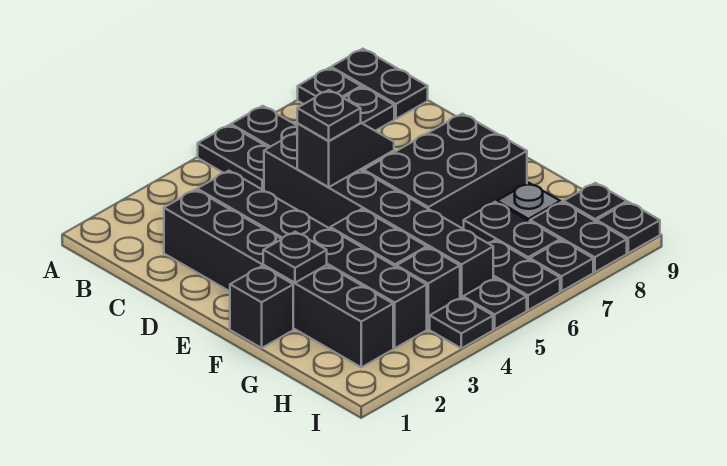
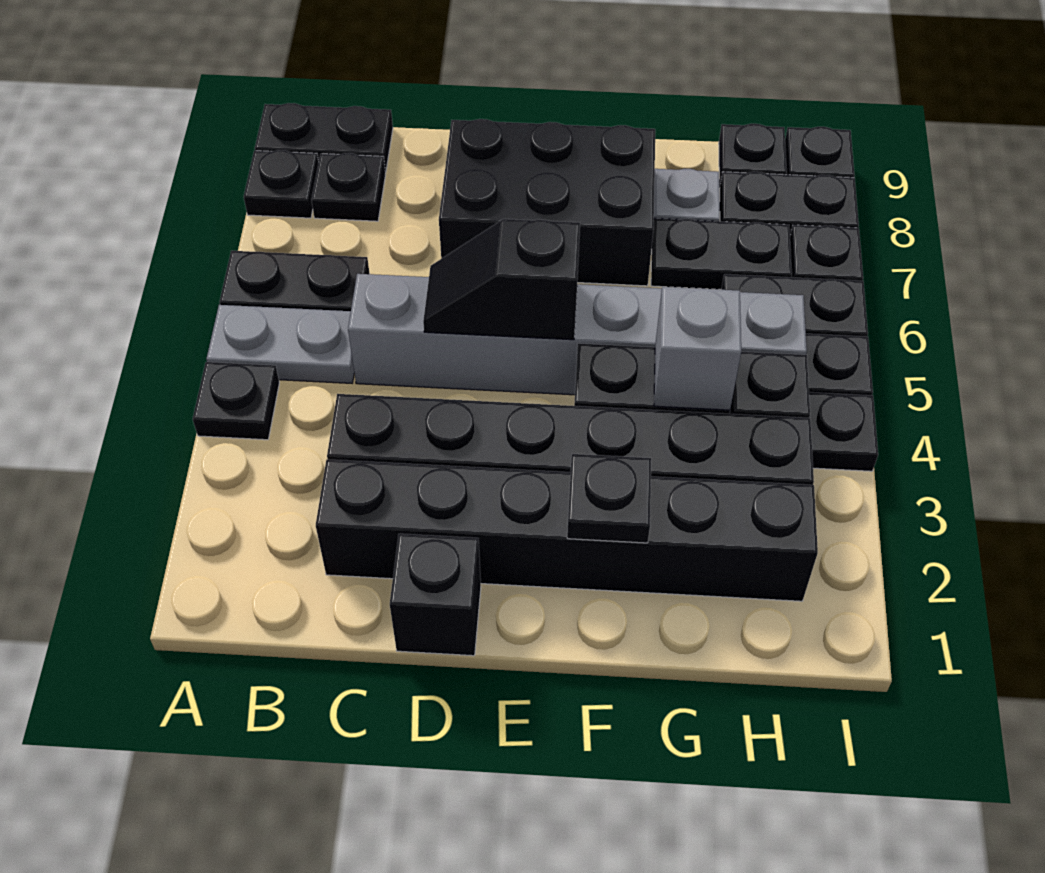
black 1x2 plate [198,125,269,190] -> grey 1x2 plate [206,305,354,383]
black 1x6 brick [264,132,493,298] -> grey 1x6 brick [348,274,807,395]
black 1x2 slope [297,123,394,187] -> black 1x2 slope turned to [423,219,580,340]
black 1x1 plate [297,90,361,141] -> black 1x1 plate moved to [193,362,279,440]
black 2x3 brick [364,114,527,229] -> black 2x3 brick turned to [439,119,655,286]
black 1x1 brick [230,266,293,348] -> black 1x1 brick moved to [390,534,481,656]
none -> grey 1x1 brick [654,287,741,410]

